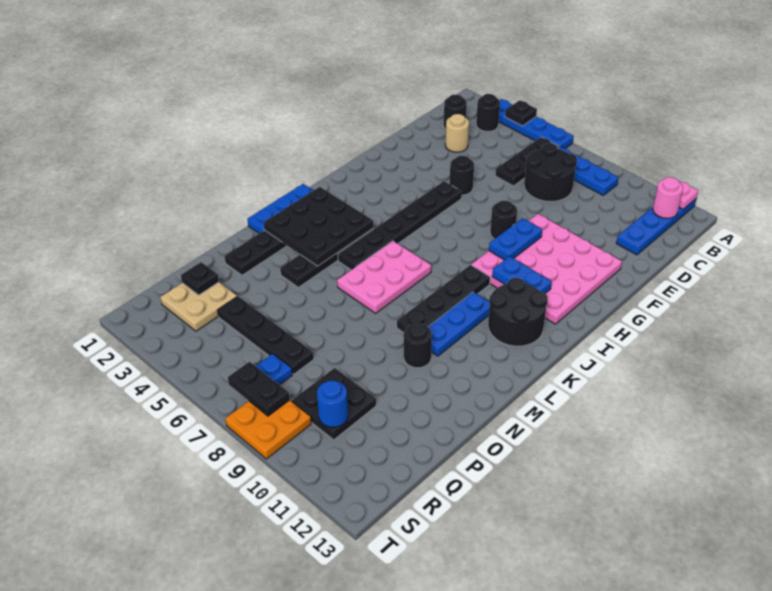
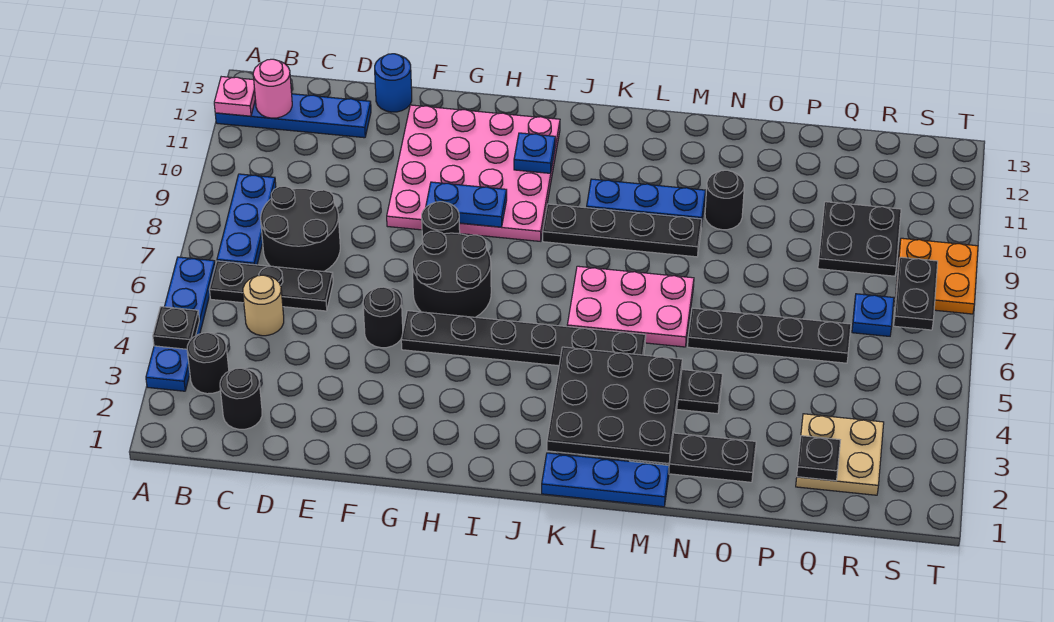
tan 1x1 round brick [445,114,469,152] -> tan 1x1 round brick moved to [243,275,284,336]
blue 1x2 plate [492,256,552,293] -> blue 1x1 plate [514,133,555,173]
black 2x2 round brick [488,278,548,346] -> black 2x2 round brick moved to [412,231,491,317]
black 1x4 plate [218,296,314,374] -> black 1x4 plate turned to [688,308,851,363]
blue 1x1 round brick [317,381,348,427] -> blue 1x1 round brick moved to [375,54,412,112]

